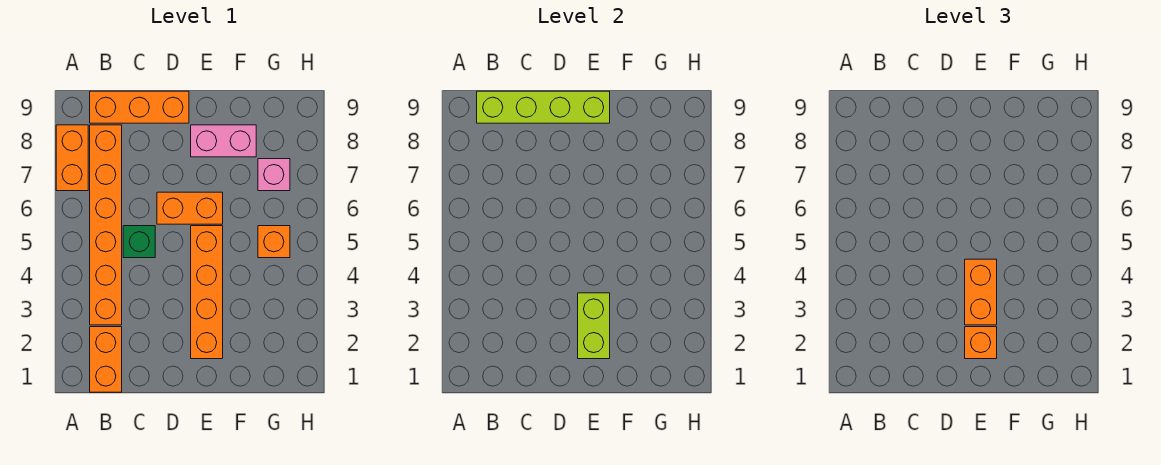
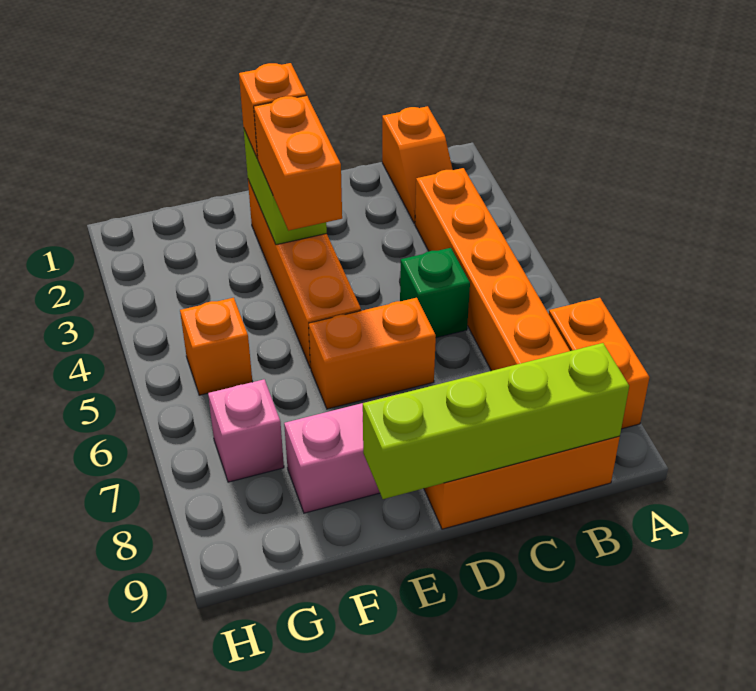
orange 1x2 brick [90,327,122,392] -> orange 1x2 slope [382,106,453,224]

